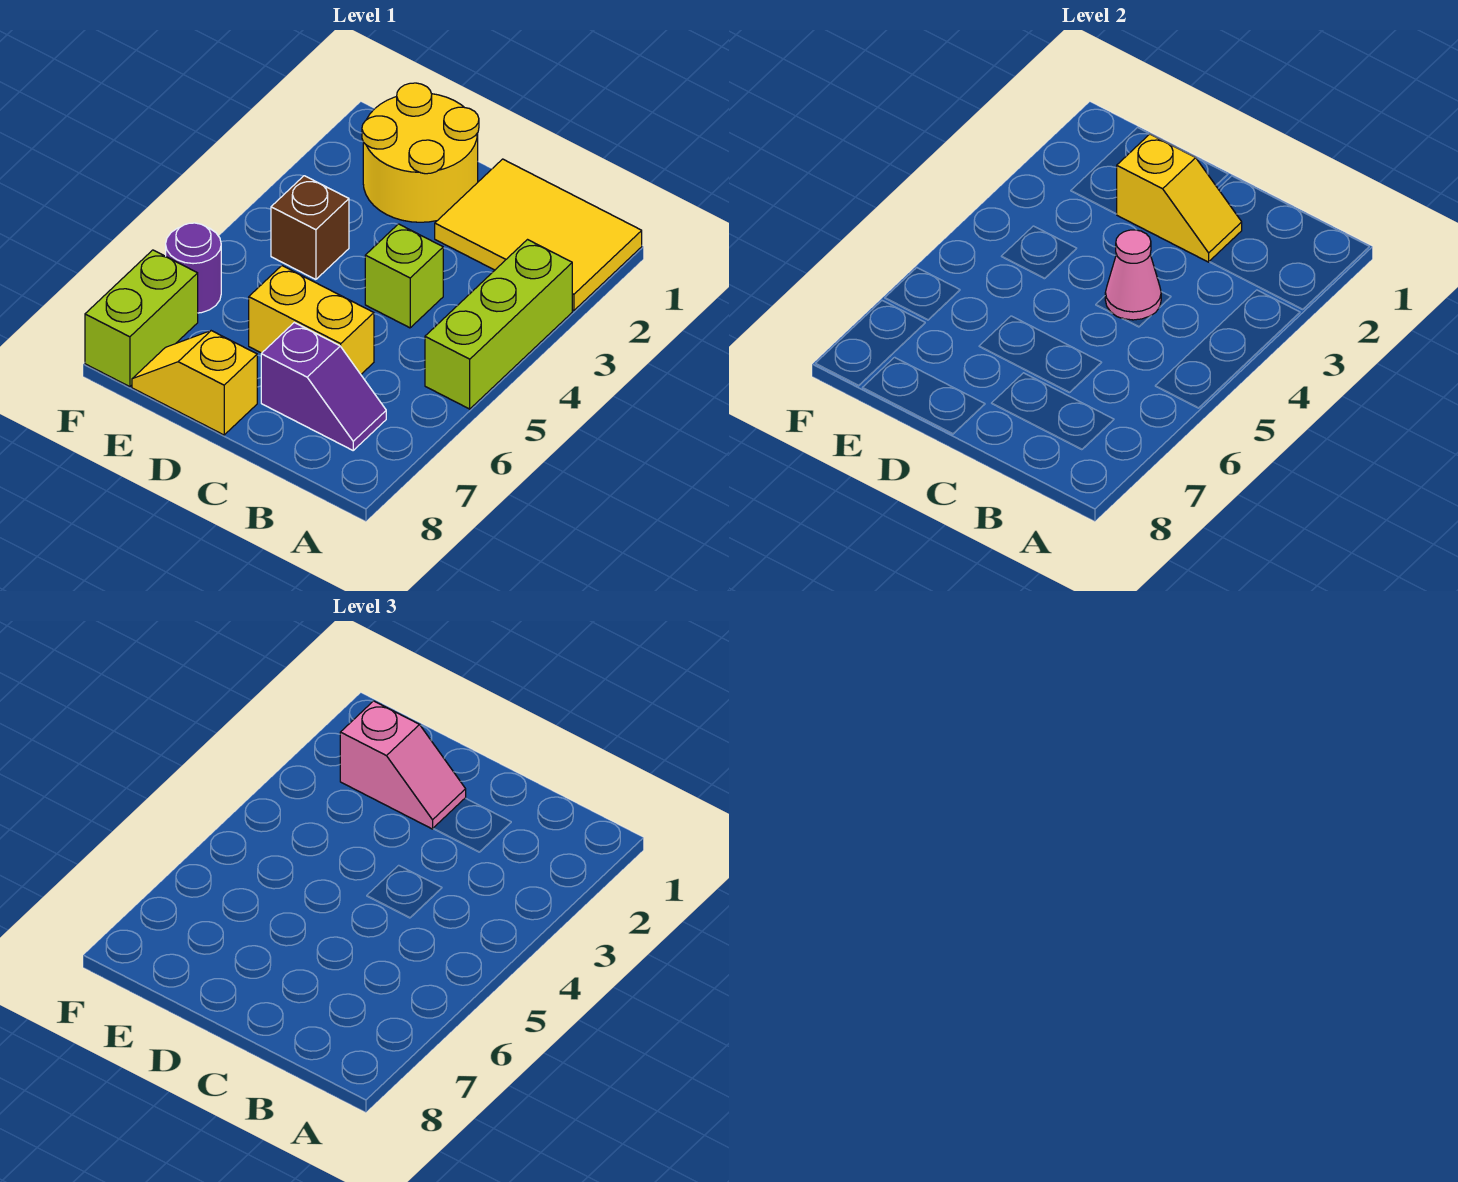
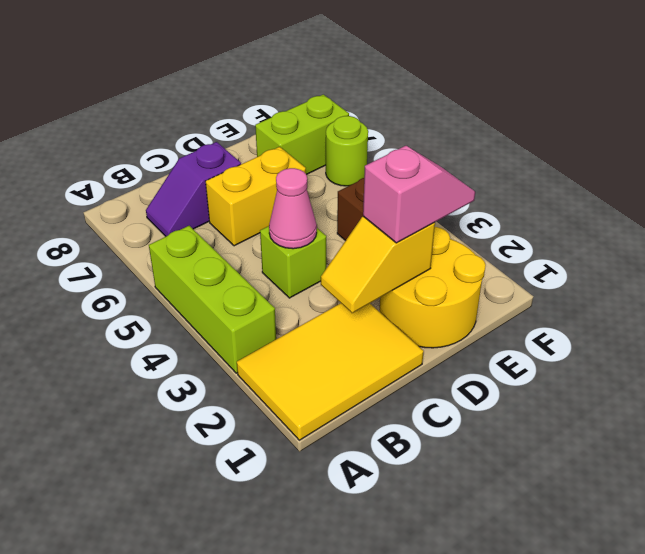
pink 1x2 slope [340,701,466,829] -> pink 1x2 slope turned to [363,146,475,243]
yellow 1x2 slope [132,331,257,435] -> none
purple 1x1 round brick [166,223,221,313] -> lime 1x1 round brick [326,116,368,186]
lime 1x2 brick [85,250,198,387] -> lime 1x2 brick turned to [255,94,349,175]

